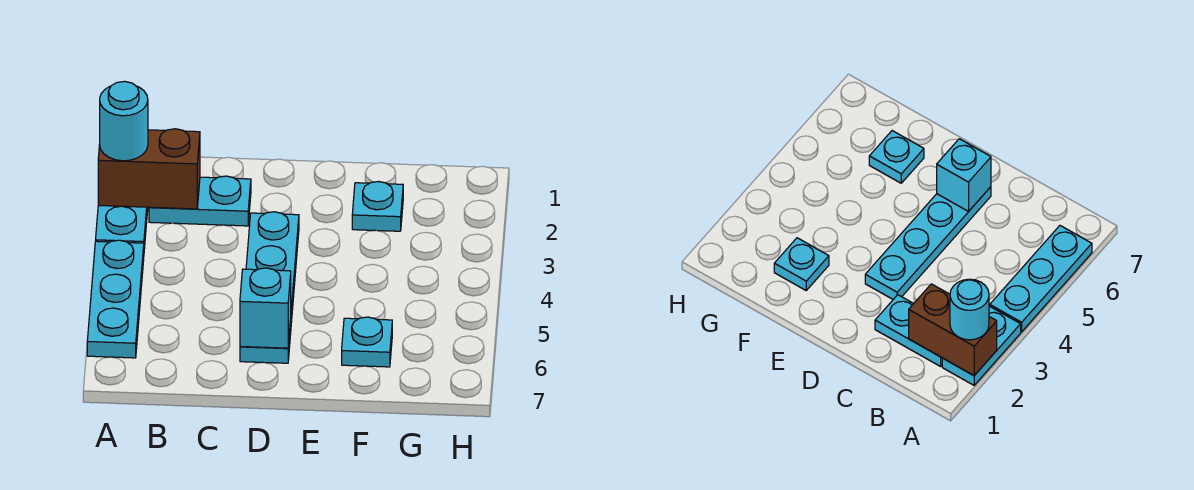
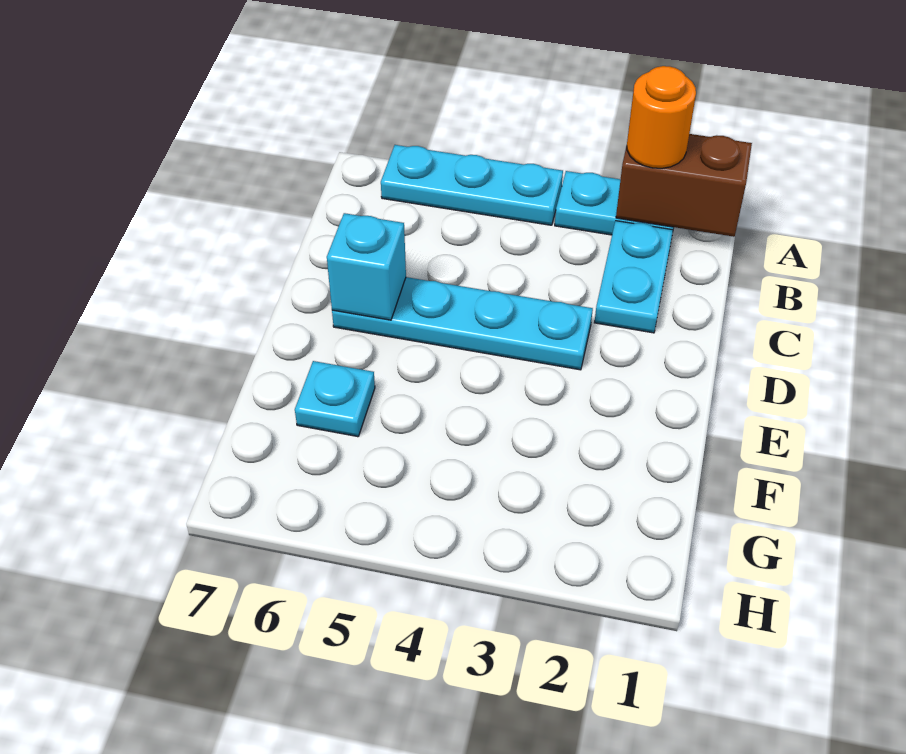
brown 1x2 brick [98,129,200,209] -> brown 1x2 brick turned to [616,134,752,237]
cyan 1x1 round brick [100,81,148,161] -> orange 1x1 round brick [627,66,696,168]
cyan 1x1 plate [352,182,403,231] -> none

